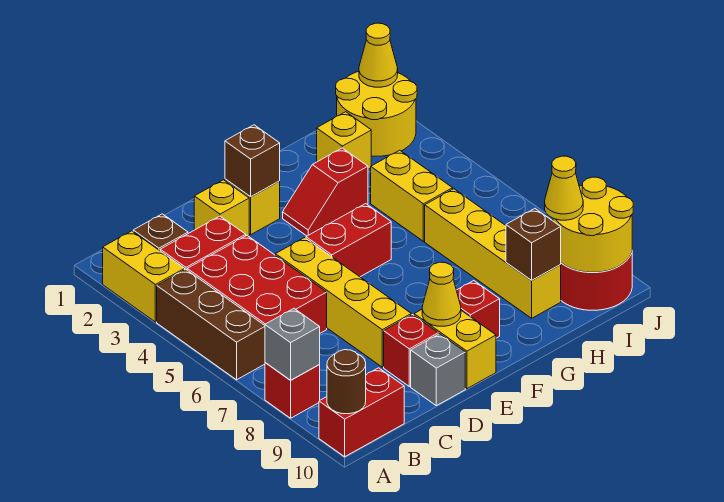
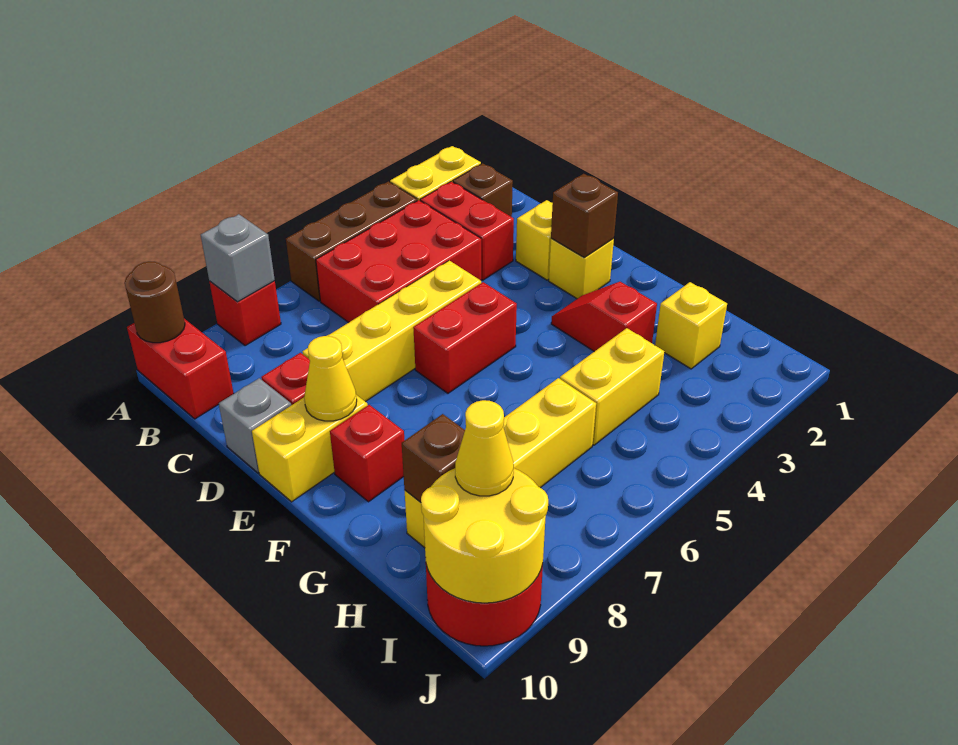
red 1x2 brick [306,204,391,277] -> red 1x2 brick turned to [413,282,517,393]
yellow 2x2 round brick [336,71,417,156] -> none
yellow 1x1 cone [359,23,398,87] -> none

